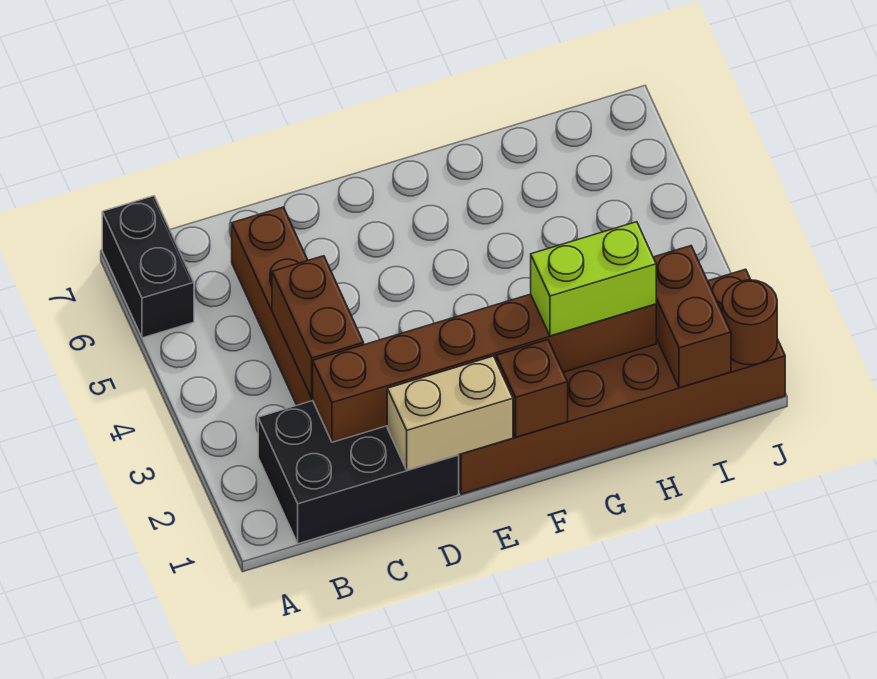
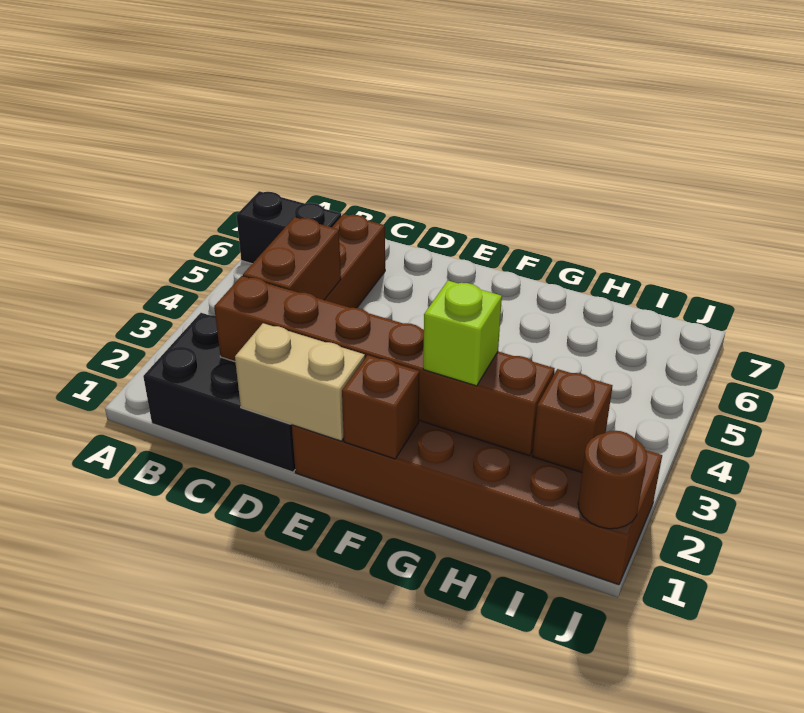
black 1x2 brick [102,196,194,338] -> black 1x2 brick turned to [237,191,341,264]
lime 1x2 brick [531,222,656,336] -> lime 1x1 brick [423,281,502,386]
brown 1x2 brick [653,246,731,388] -> brown 1x1 brick [532,369,613,473]

